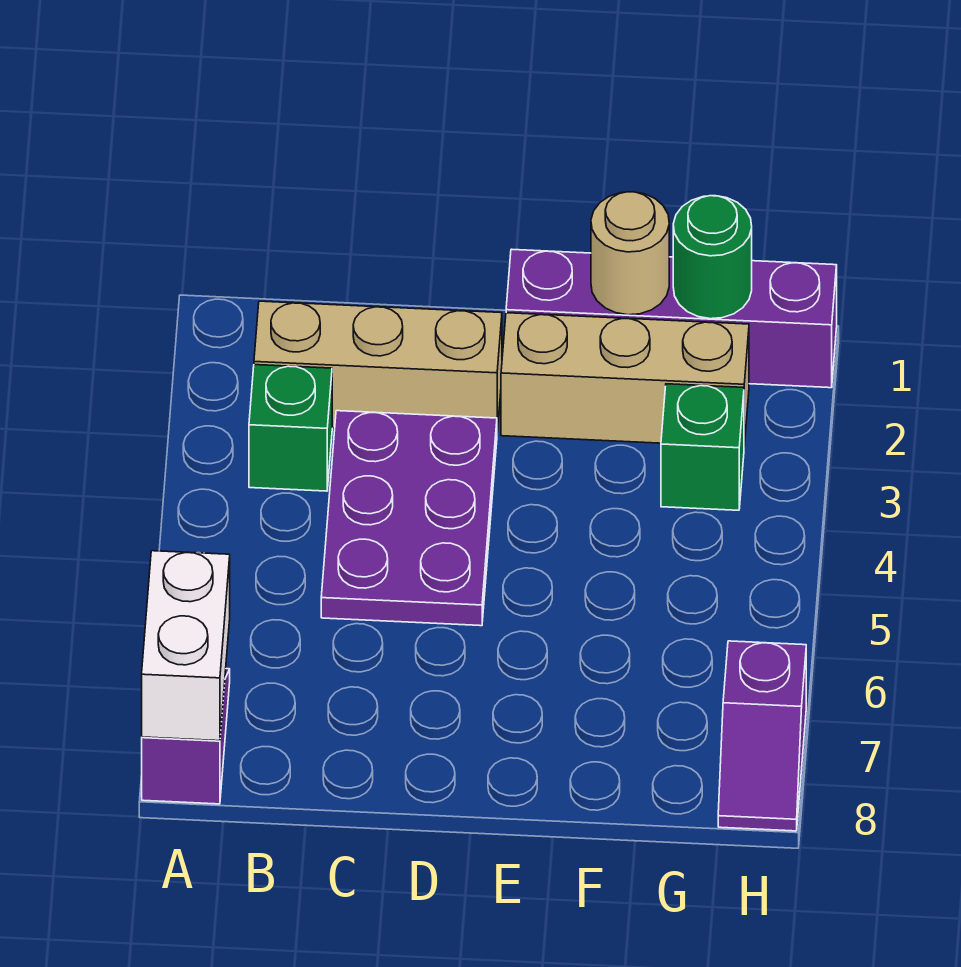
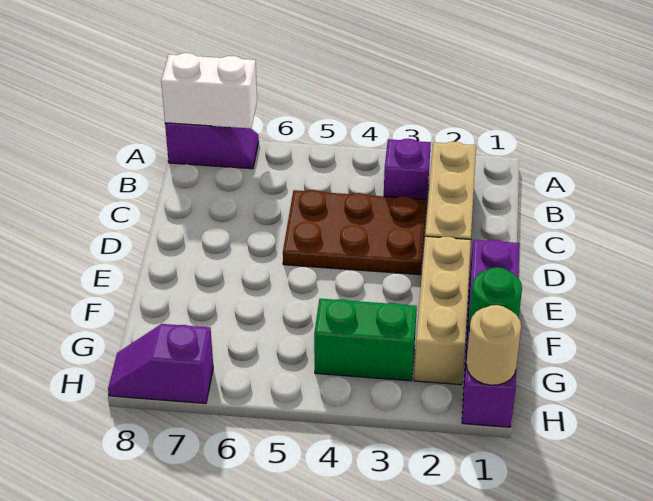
green 1x1 brick [249,365,332,491] -> purple 1x1 brick [384,139,431,205]
purple 2x3 plate [321,411,497,626] -> brown 2x3 plate [283,190,427,275]
tan 1x1 round brick [591,192,669,315] -> tan 1x1 round brick moved to [467,305,521,385]
green 1x1 brick [661,384,744,510] -> green 1x2 brick [314,299,417,381]

